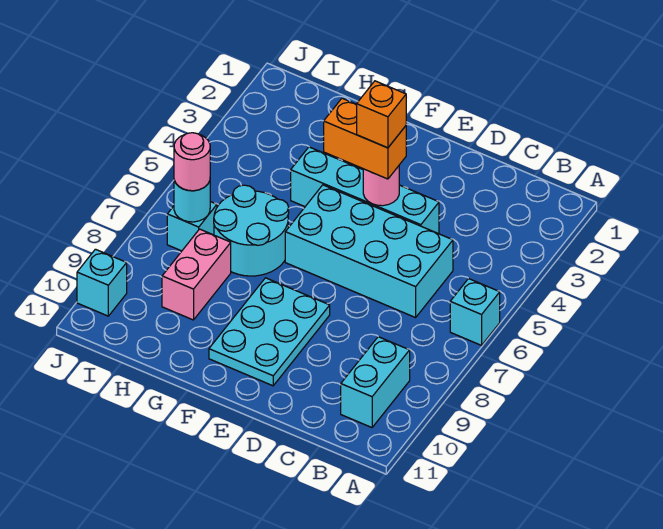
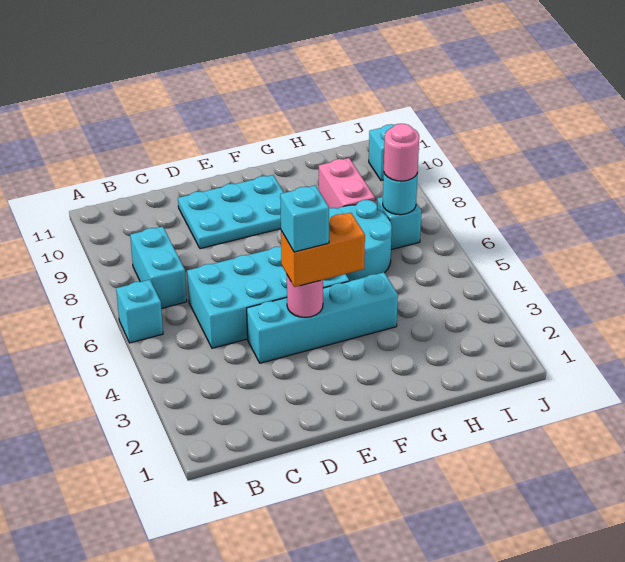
cyan 1x2 brick [341,337,410,427] -> cyan 1x2 brick moved to [130,226,187,308]
orange 1x1 brick [357,81,406,148] -> cyan 1x1 brick [280,185,329,252]
cyan 2x3 plate [209,278,330,386] -> cyan 2x3 plate turned to [178,175,284,249]

